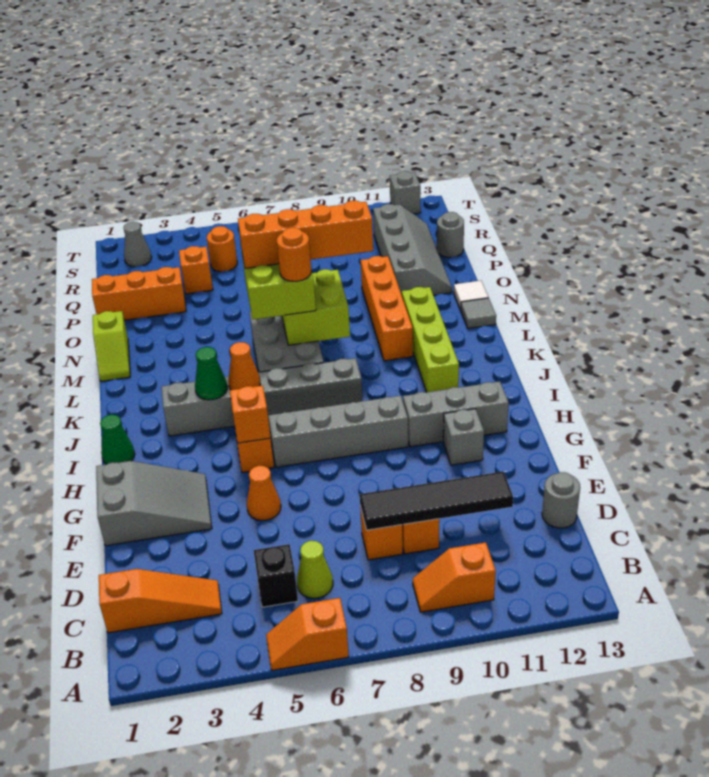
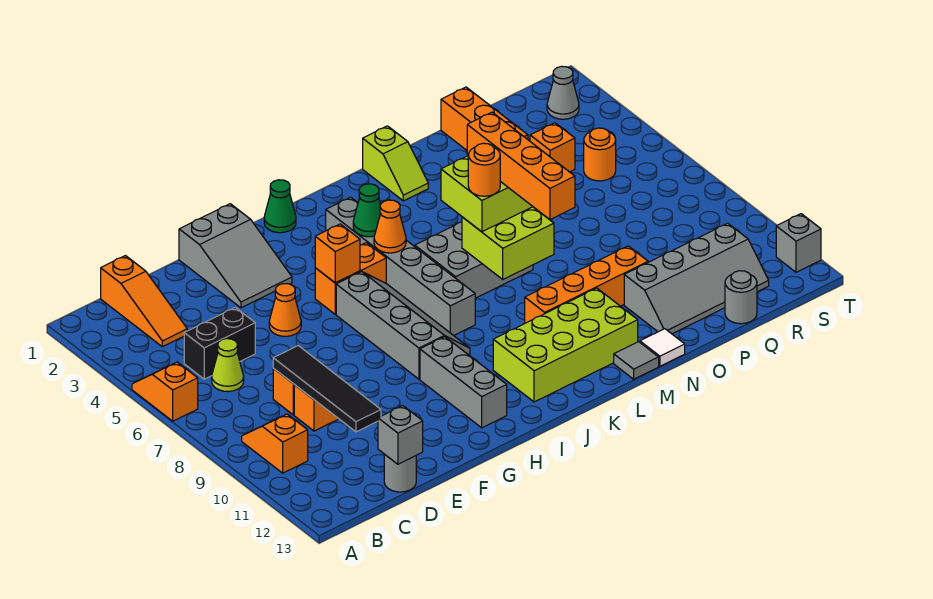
black 1x1 brick [254,544,298,607] -> black 1x2 brick [184,307,255,379]
grey 1x1 brick [443,409,484,465] -> grey 1x1 brick moved to [378,406,423,464]
lime 1x4 brick [402,287,459,392] -> lime 2x4 brick [493,288,638,402]
lime 1x2 slope [93,311,130,381] -> lime 1x2 slope turned to [363,126,428,201]

